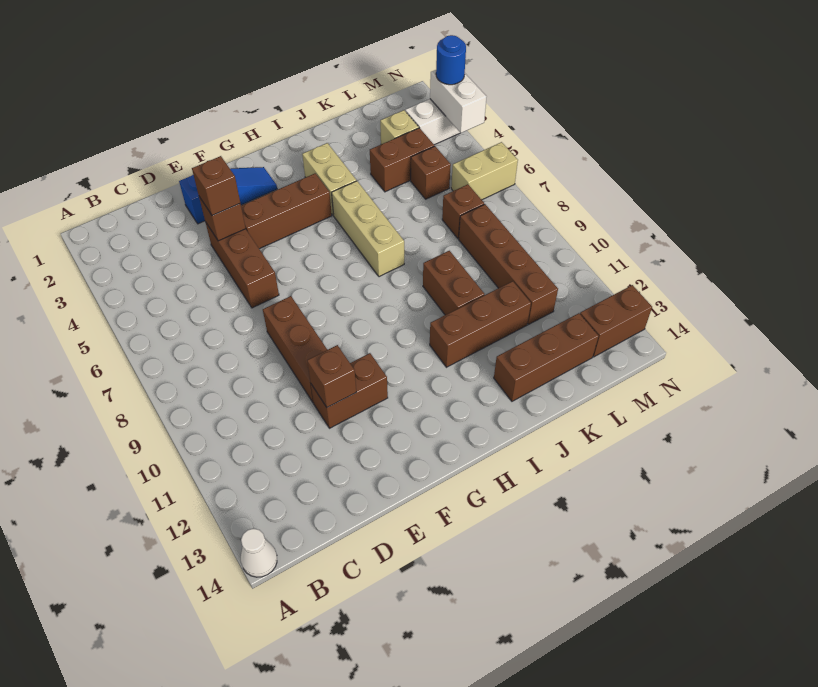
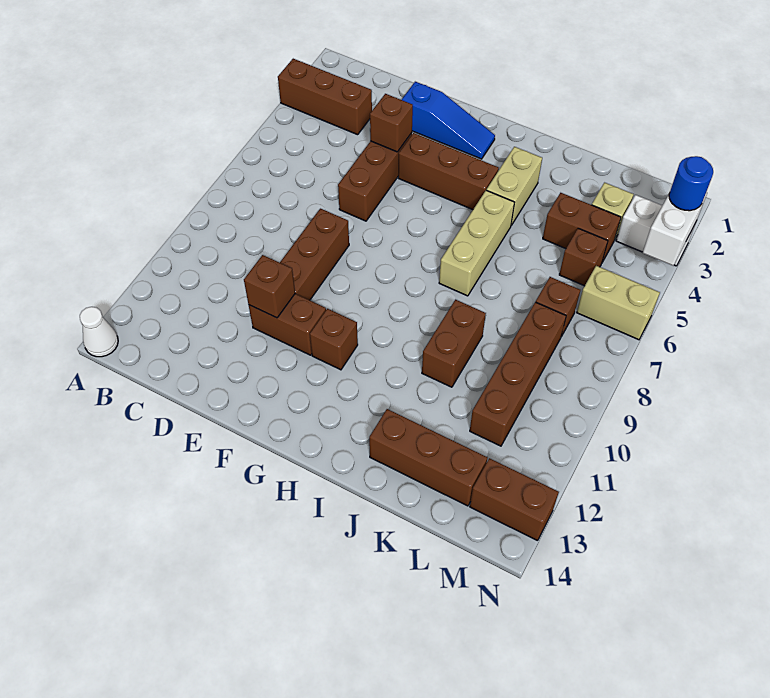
brown 1x1 brick [192,156,240,216] -> brown 1x1 brick moved to [310,309,358,370]
brown 1x3 brick [430,281,531,367] -> brown 1x3 brick moved to [278,59,372,135]

